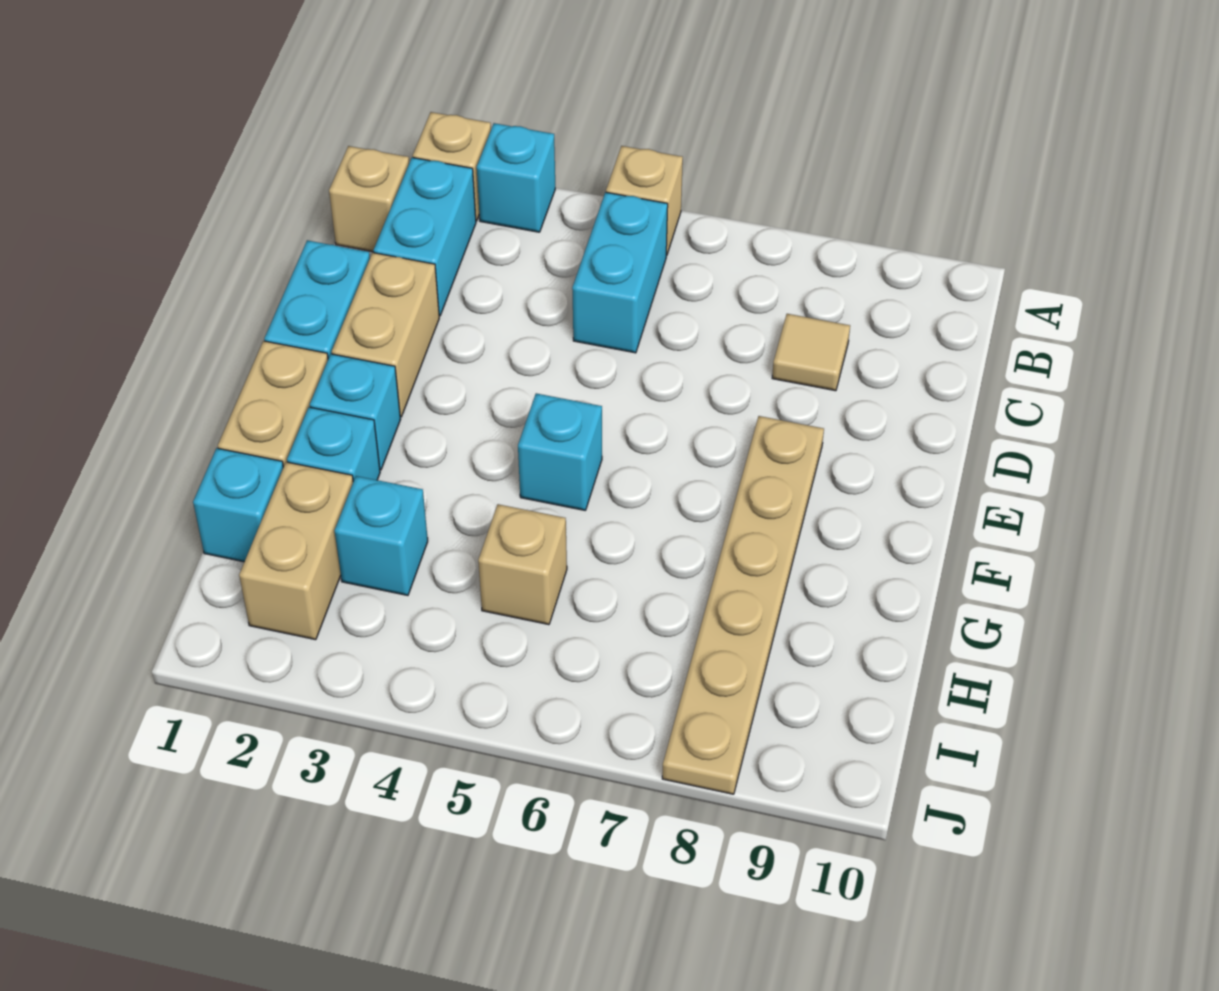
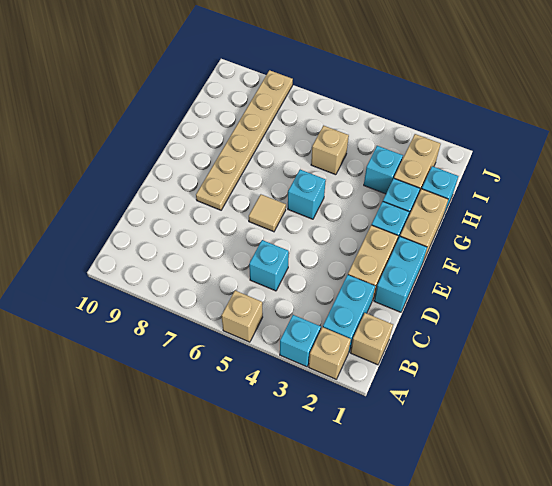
cyan 1x2 brick [572,192,668,353] -> cyan 1x1 brick [249,240,289,291]
tan 1x1 tile [772,314,850,391] -> tan 1x1 tile moved to [249,195,286,232]

